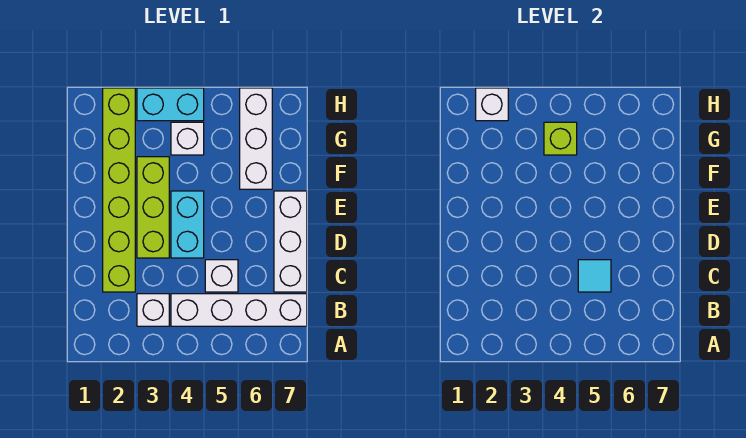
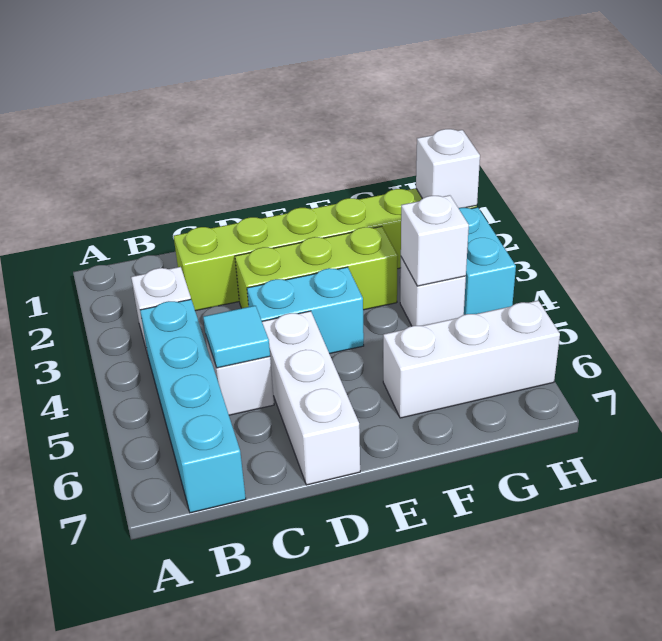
white 1x4 brick [171,294,307,326] -> cyan 1x4 brick [140,299,246,513]
white 1x3 brick [274,191,307,292] -> white 1x3 brick turned to [262,311,360,485]
lime 1x1 brick [544,122,577,155] -> white 1x1 brick [401,195,469,286]

